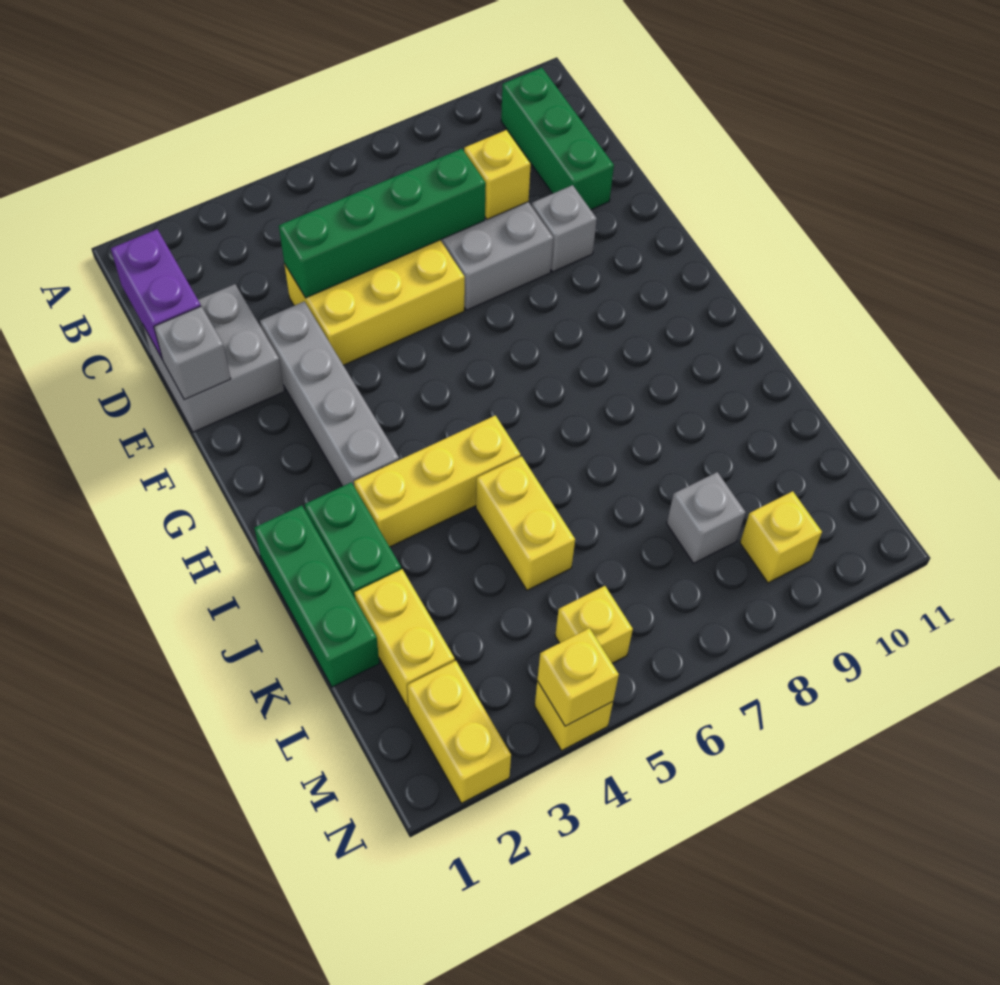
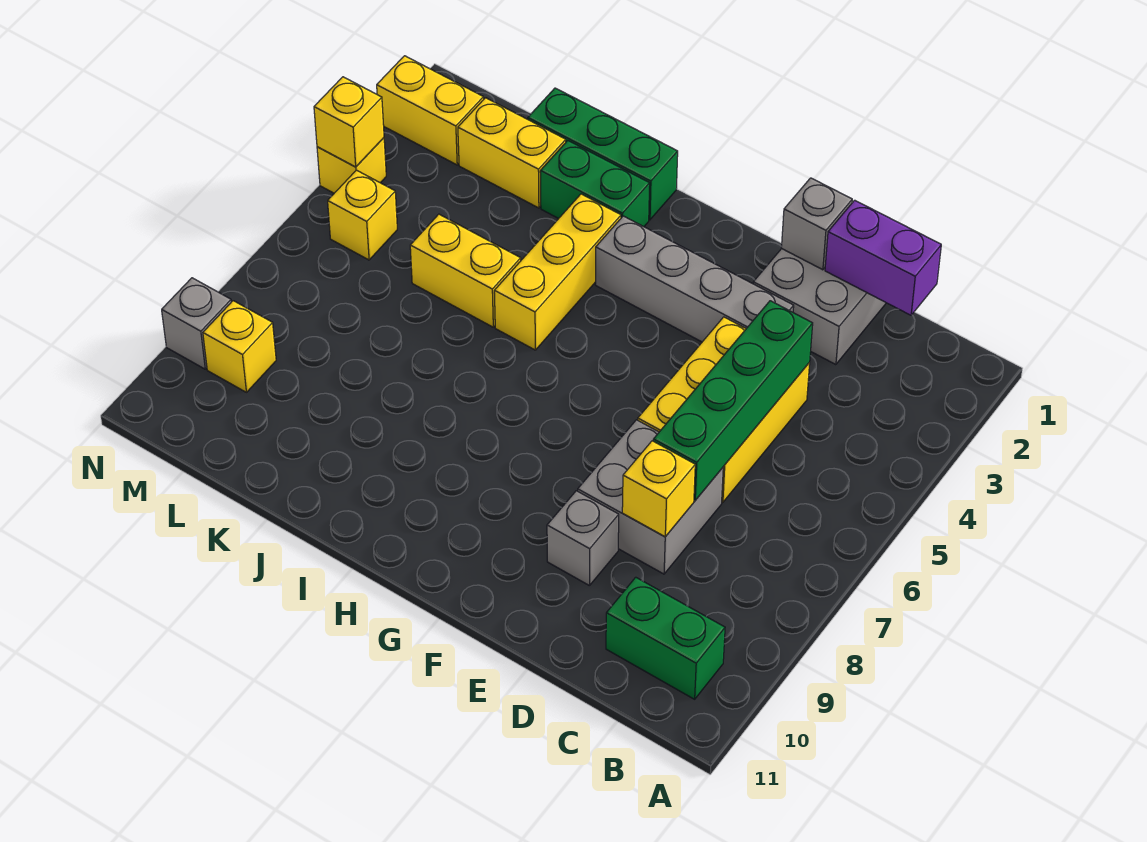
green 1x3 brick [501,68,614,210] -> green 1x2 brick [606,577,725,699]
grey 1x1 brick [667,472,745,563] -> grey 1x1 brick moved to [162,278,231,369]

